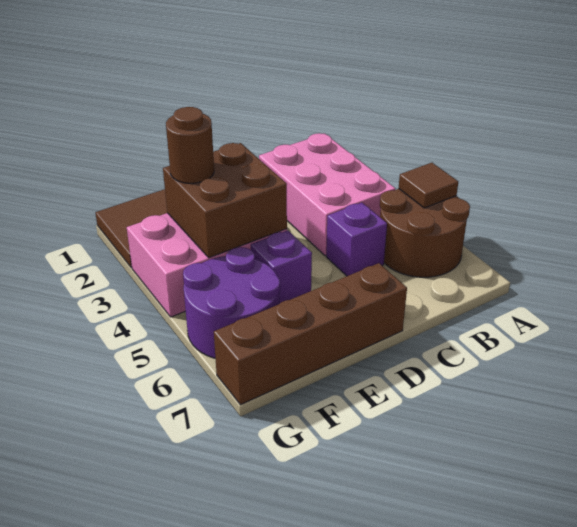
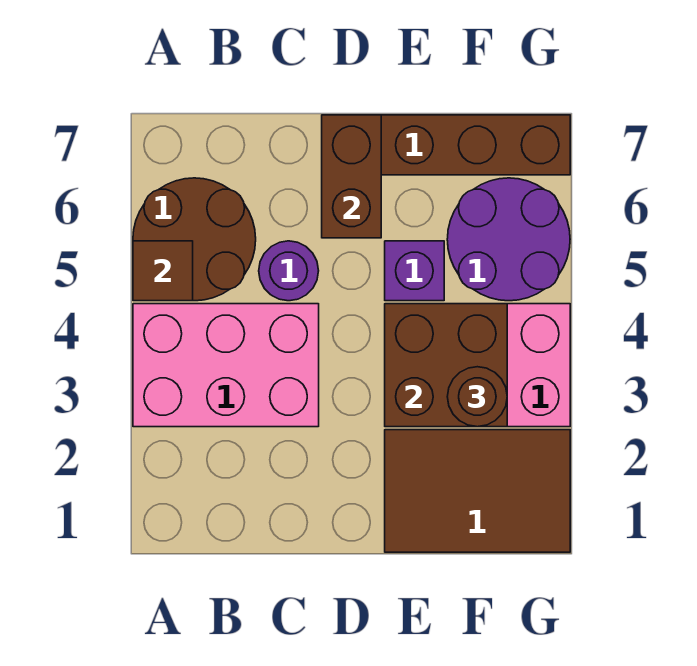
pink 2x3 brick [259,133,395,256] -> pink 2x3 brick turned to [133,304,319,427]
purple 1x1 brick [326,203,387,276] -> purple 1x1 round brick [259,241,319,301]
none -> brown 1x2 brick [322,115,381,238]

